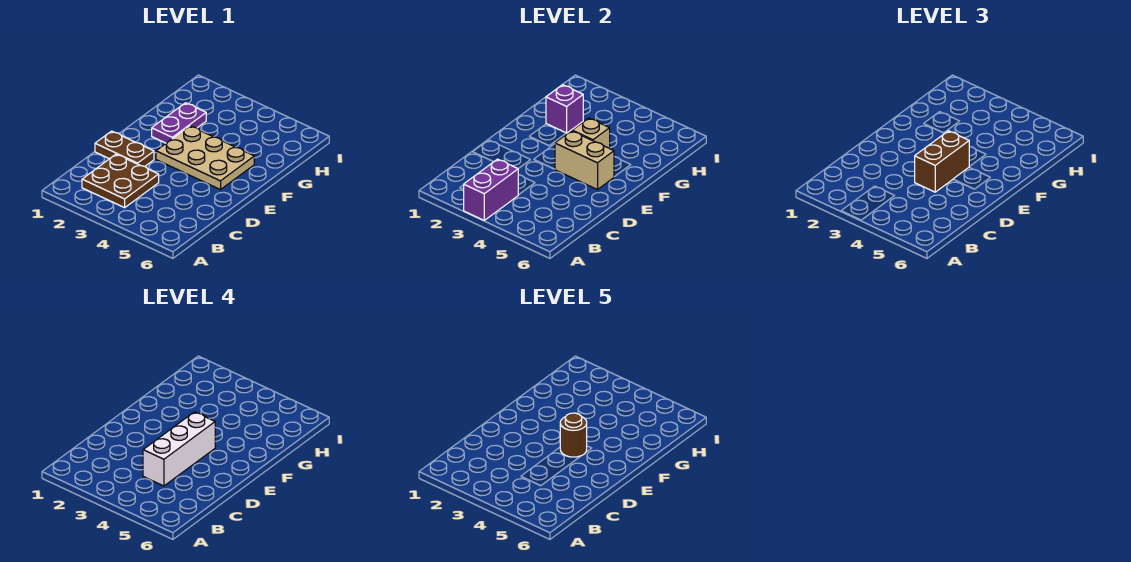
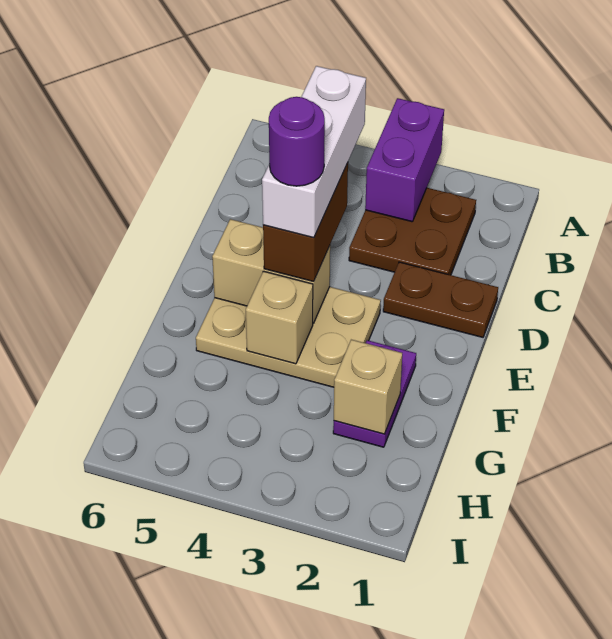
brown 1x1 round brick [560,413,587,457] -> purple 1x1 round brick [269,97,325,186]
purple 1x1 brick [546,85,583,133] -> tan 1x1 brick [334,340,402,434]

